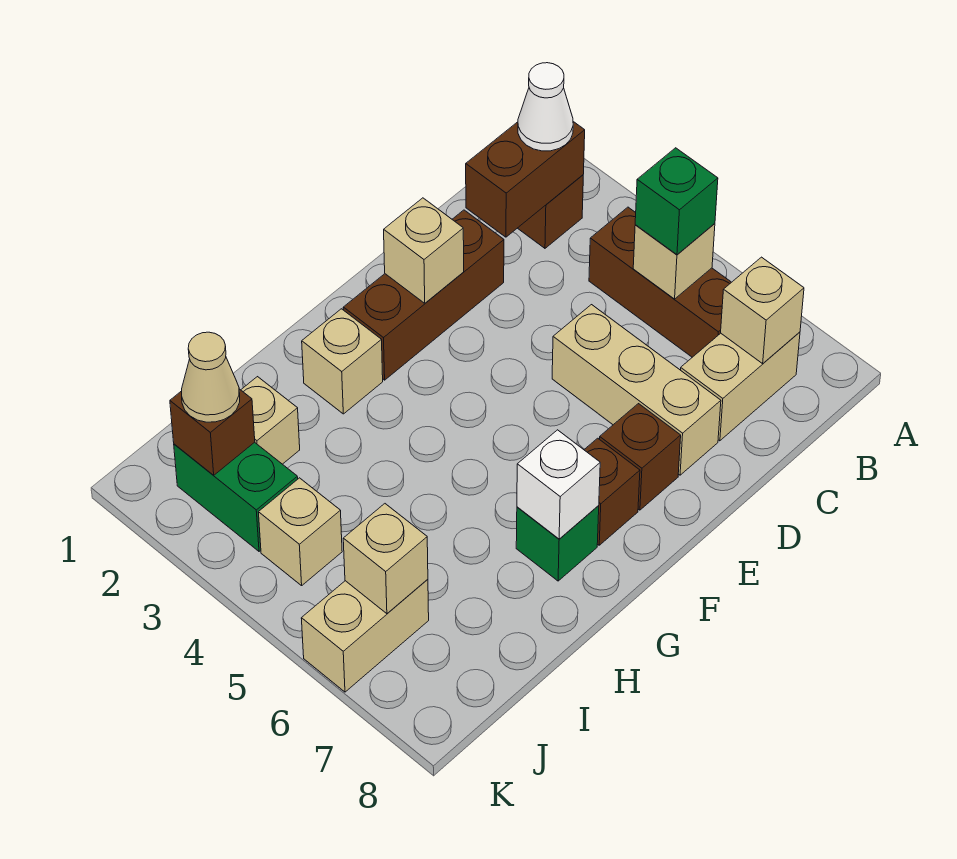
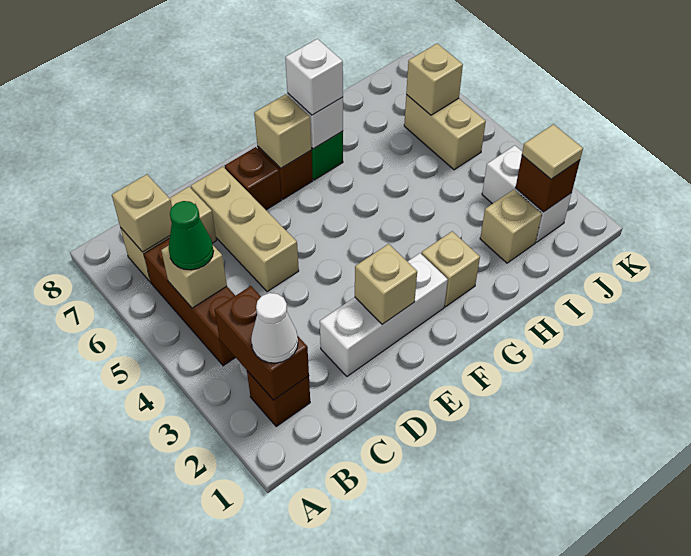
brown 1x2 brick [466,122,585,237] -> brown 1x2 brick turned to [215,286,309,400]
green 1x1 brick [635,148,718,255] -> green 1x1 cone [169,201,213,270]
brown 1x3 brick [343,210,504,380] -> white 1x3 brick [320,253,448,376]
none -> white 1x1 brick [285,39,343,115]
green 1x2 brick [174,442,298,551] -> white 1x2 brick [482,146,572,242]
tan 1x1 cone [182,332,240,422] -> tan 1x1 tile [522,124,583,179]
tan 1x1 brick [259,478,342,586] -> tan 1x1 brick moved to [254,94,311,168]
tan 1x2 brick [301,579,429,692] -> tan 1x2 brick turned to [404,95,486,170]

